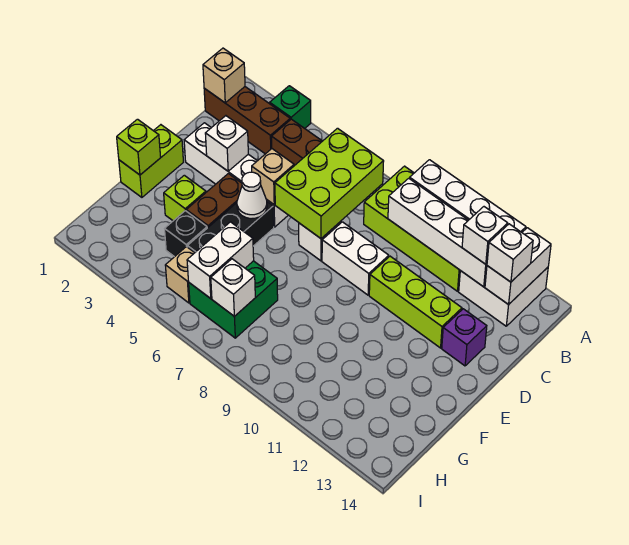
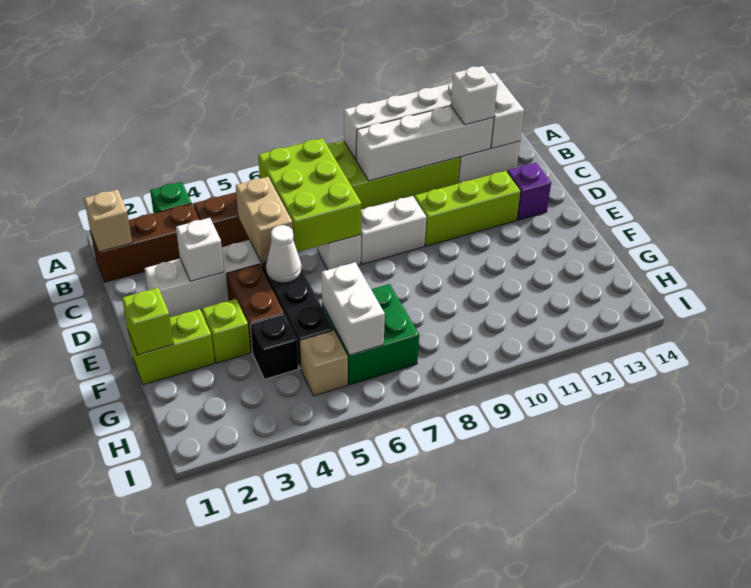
white 1x1 brick [487,224,533,282] -> none
tan 1x1 brick [252,149,294,205] -> tan 1x2 brick [236,177,293,262]
lime 1x2 brick [119,125,183,197] -> lime 1x2 brick turned to [128,309,214,385]
white 1x1 brick [211,259,255,316] -> none

